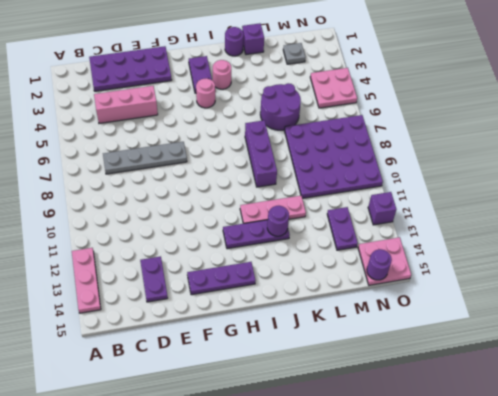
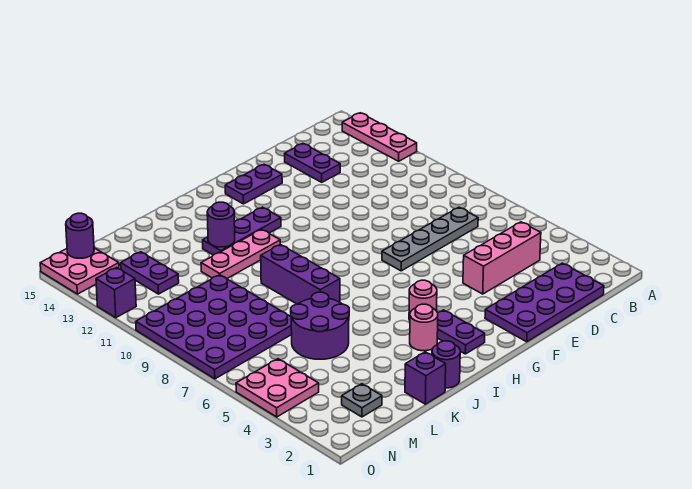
purple 1x3 plate [187,262,256,295] -> purple 1x2 plate [225,164,282,204]

